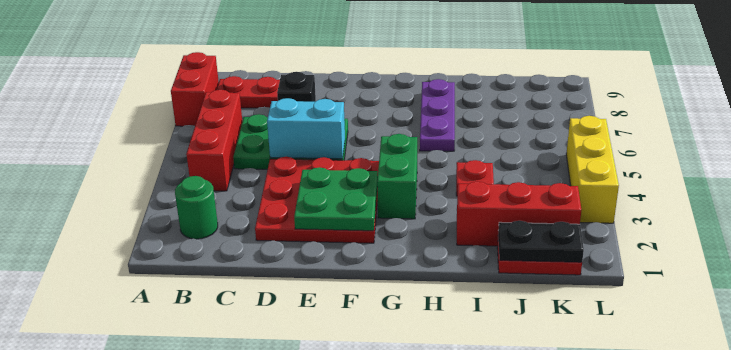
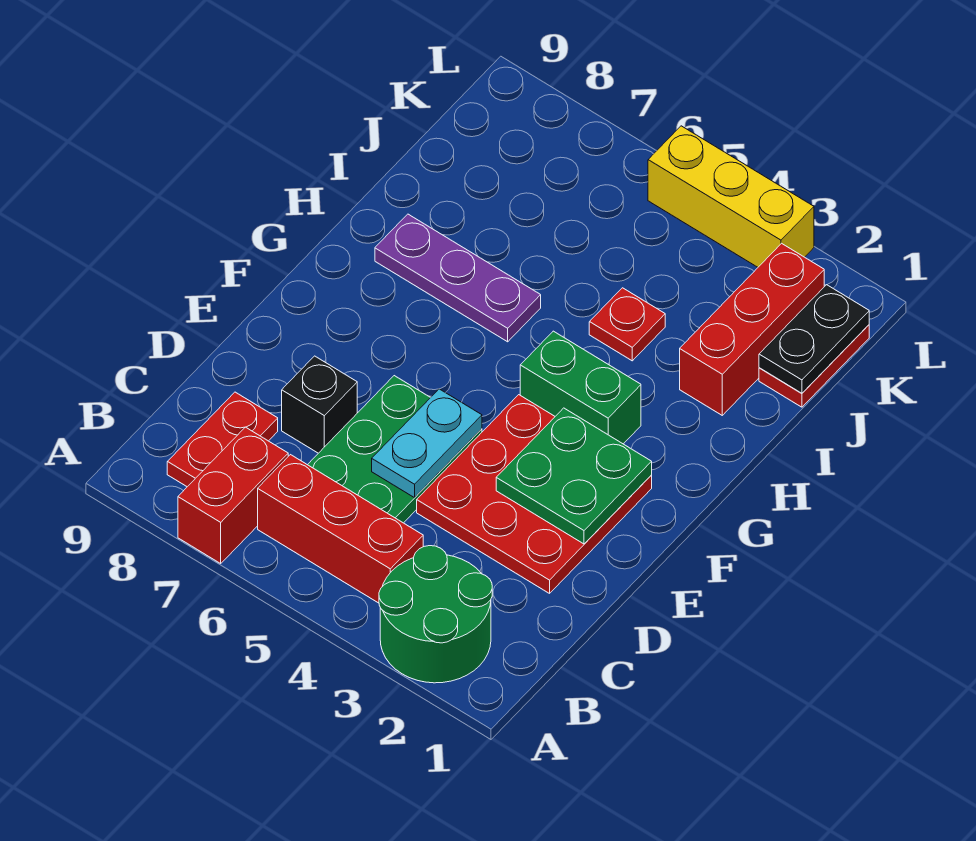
red 1x2 brick [171,52,219,126] -> red 1x2 brick turned to [178,427,288,563]
green 1x1 round brick [175,176,218,239] -> green 2x2 round brick [379,546,492,683]
cyan 1x2 brick [267,98,345,159] -> cyan 1x2 plate [372,389,482,498]

